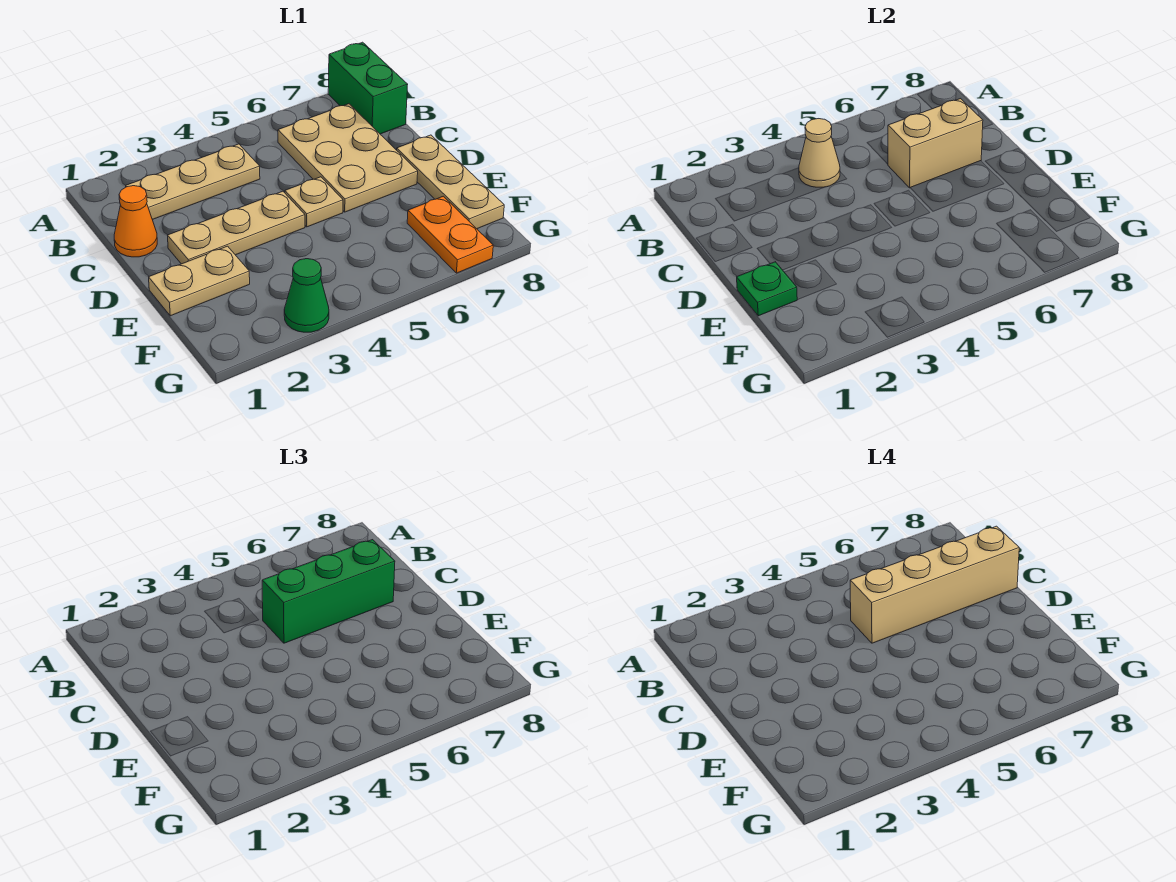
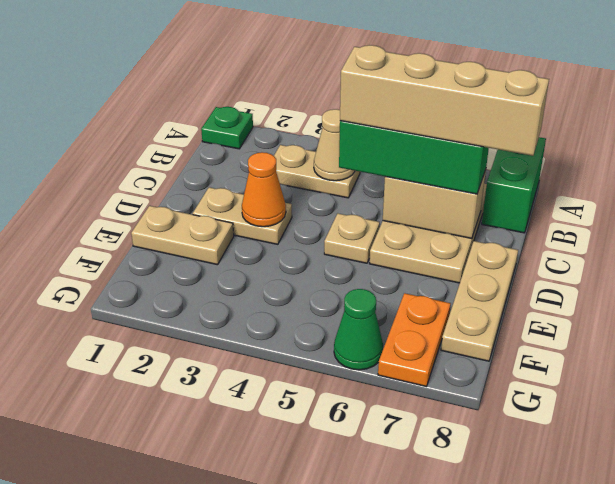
tan 1x3 plate [126,144,260,220] -> tan 1x2 plate [274,145,360,198]
orange 1x1 cone [114,186,157,257] -> orange 1x1 cone moved to [242,152,286,227]
tan 1x3 plate [168,191,305,264] -> tan 1x2 plate [193,187,292,244]
green 1x1 plate [737,262,798,316] -> green 1x1 plate moved to [201,107,253,149]
green 1x1 cone [284,259,329,332] -> green 1x1 cone moved to [334,289,383,370]

